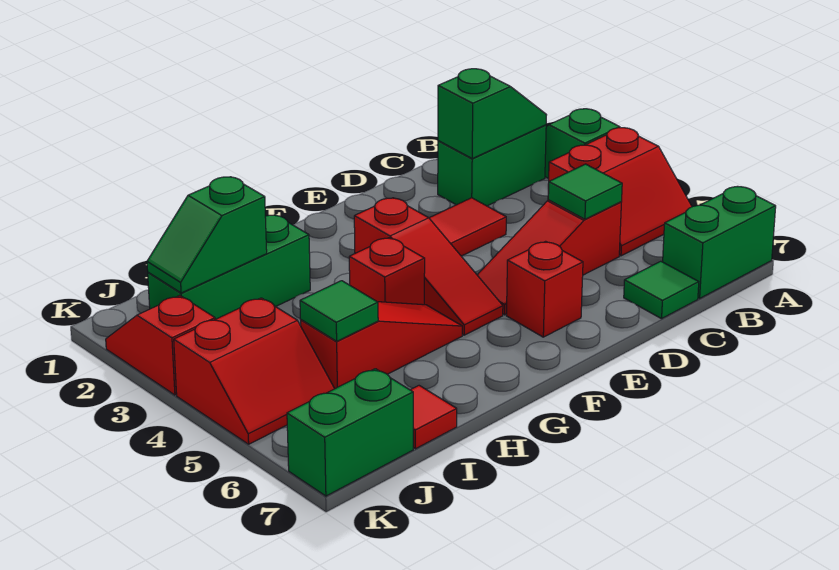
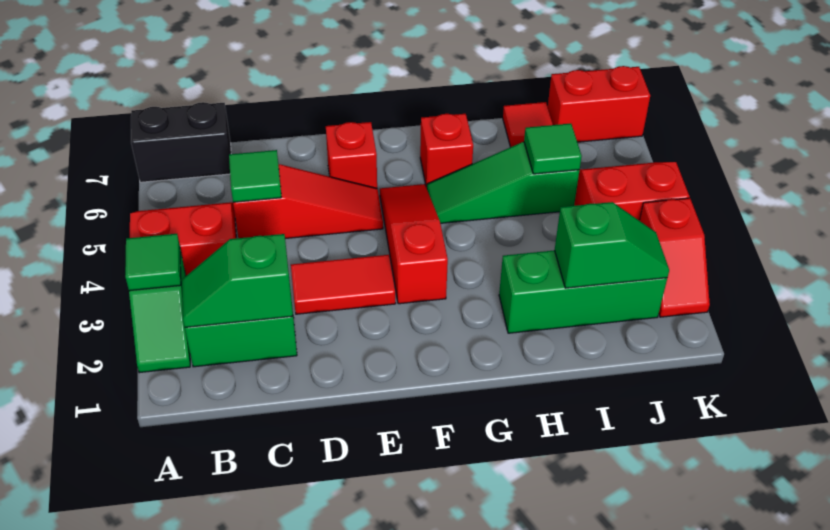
green 1x2 brick [663,186,776,298] -> black 1x2 brick [131,102,231,182]
green 1x1 tile [624,261,699,319] -> green 1x1 tile moved to [125,234,181,291]
red 1x1 brick [349,238,425,305] -> red 1x1 brick moved to [420,114,473,188]
red 1x3 slope [301,302,462,389] -> green 1x3 slope [427,142,579,223]
green 1x2 brick [287,369,413,496] -> red 1x2 brick [548,66,650,142]

